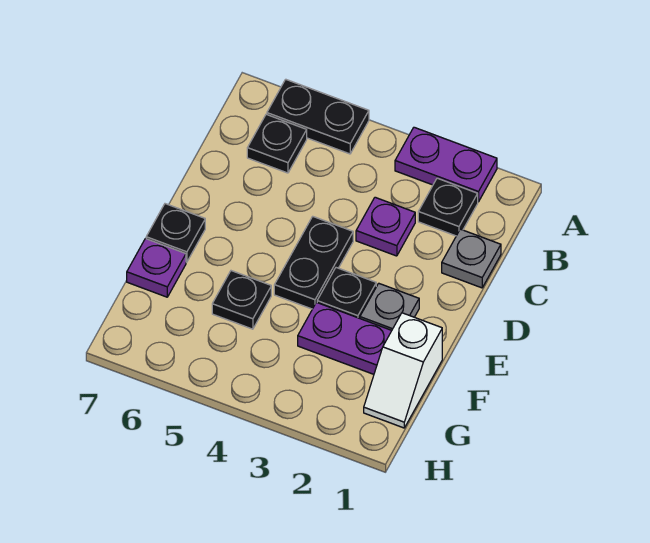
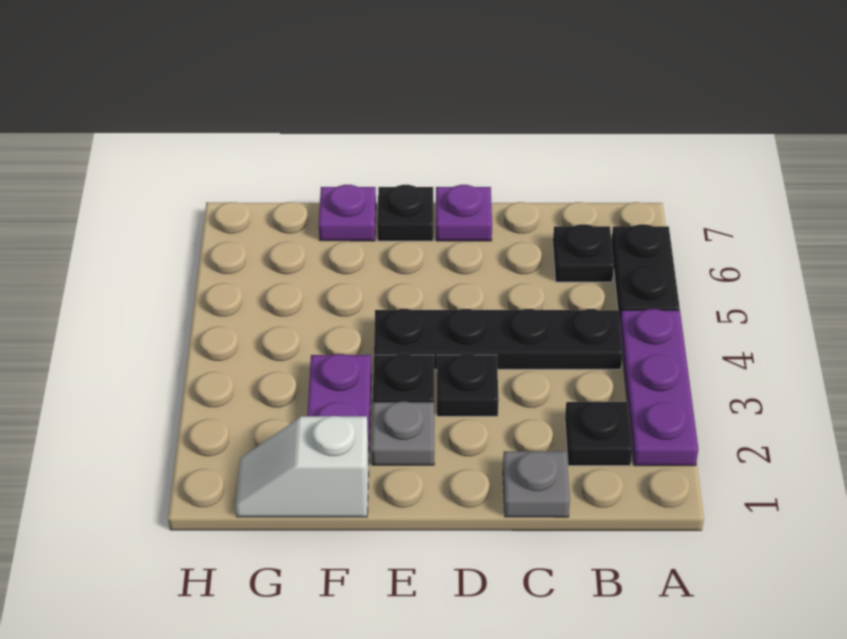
purple 1x2 plate [395,127,497,202] -> purple 1x3 plate [620,309,698,466]
purple 1x1 plate [356,197,415,256] -> purple 1x1 plate moved to [436,185,492,241]
black 1x2 plate [274,216,353,309] -> black 1x4 plate [374,309,623,369]
black 1x1 plate [212,271,271,329] -> black 1x1 plate moved to [437,354,499,416]

